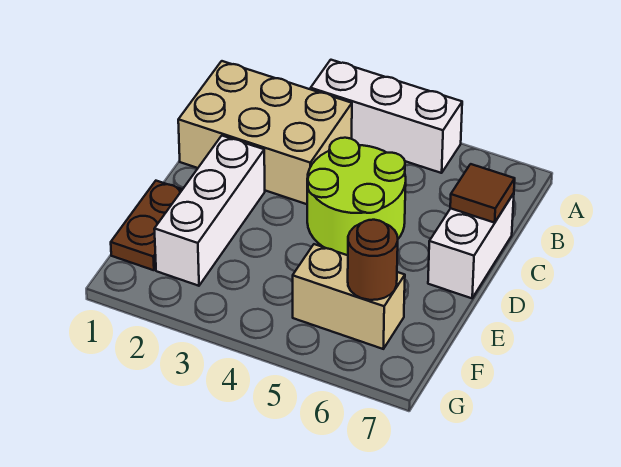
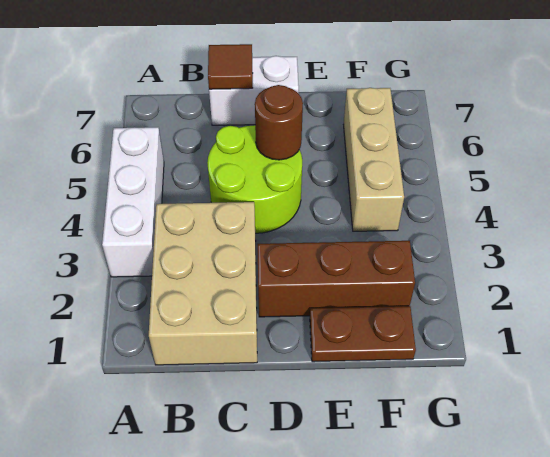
white 1x3 brick [154,136,265,286] -> brown 1x3 brick [257,241,415,317]
tan 1x2 brick [293,244,405,349] -> tan 1x3 brick [344,88,404,231]
brown 1x1 round brick [348,220,398,300] -> brown 1x1 round brick moved to [255,85,303,160]

